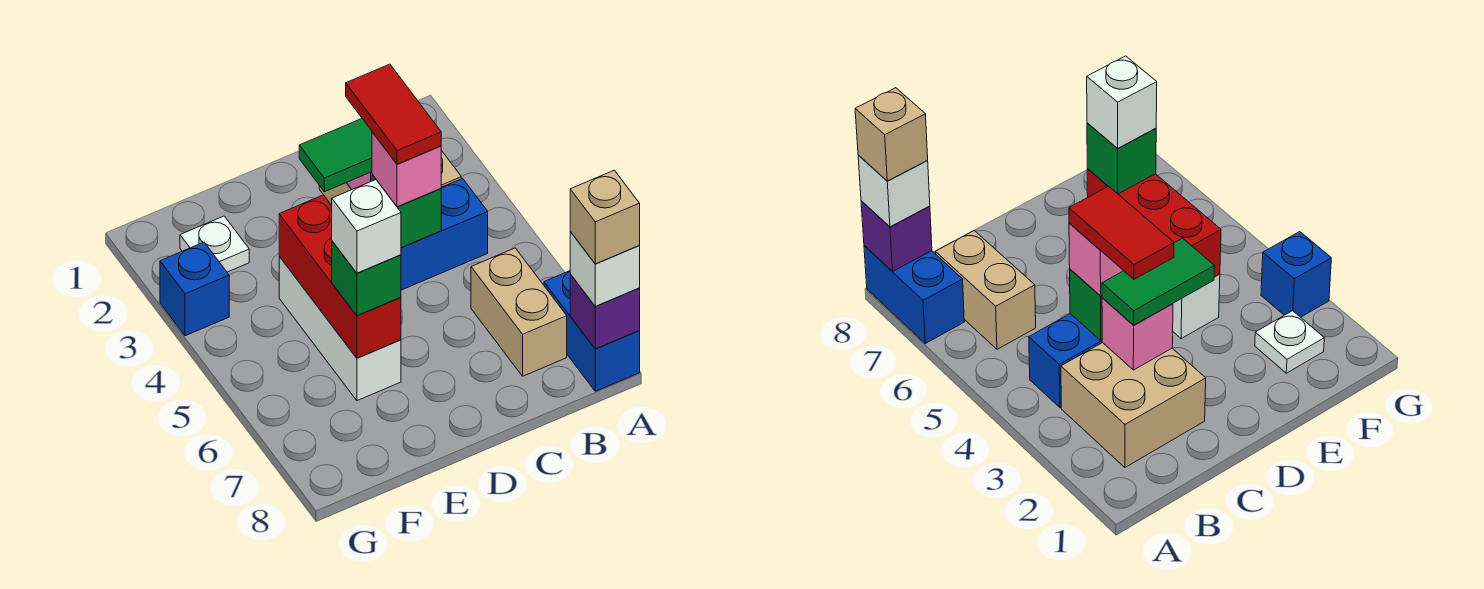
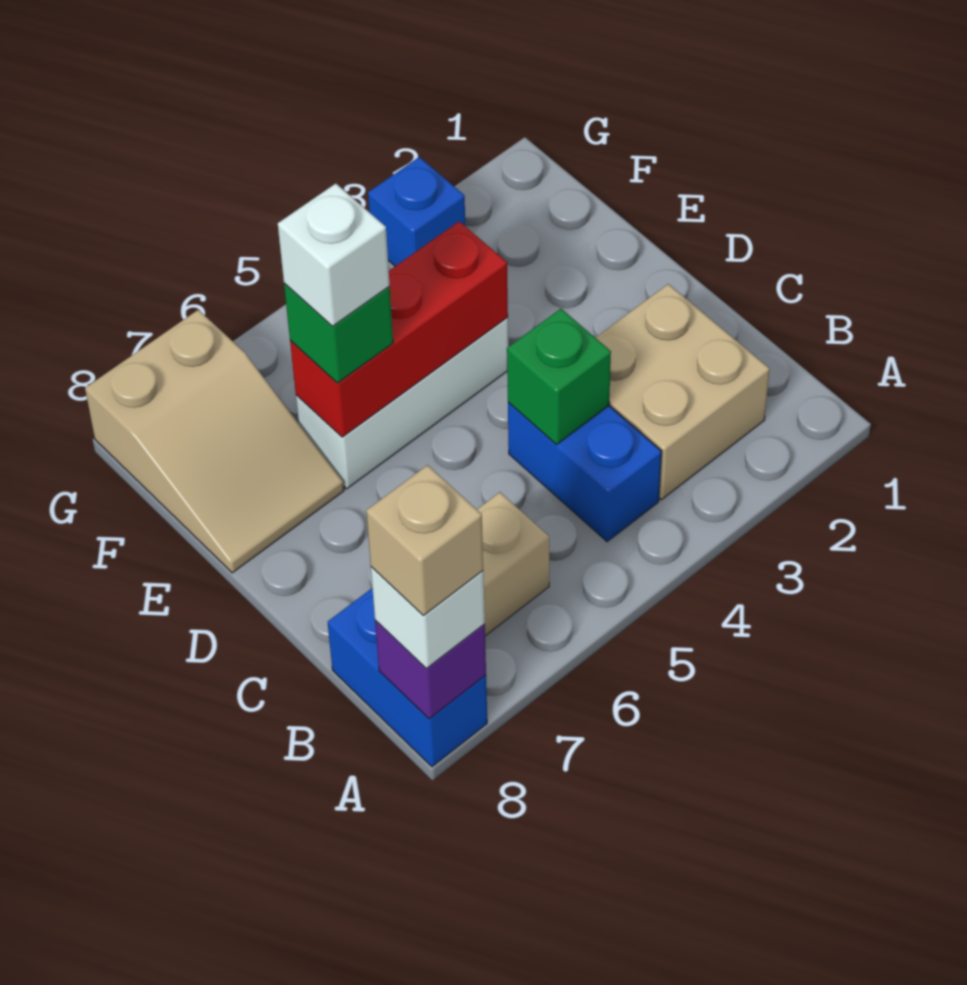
blue 1x2 brick [544,271,640,391] -> blue 1x2 brick turned to [328,588,487,767]
pink 1x1 brick [1102,298,1173,370] -> none
green 1x2 tile [299,119,372,192] -> none
red 1x2 tile [346,64,441,164] -> none
pink 1x1 brick [372,132,441,207] -> none
none -> tan 2x3 slope [85,310,344,573]
white 1x1 plate [180,216,249,272] -> none

